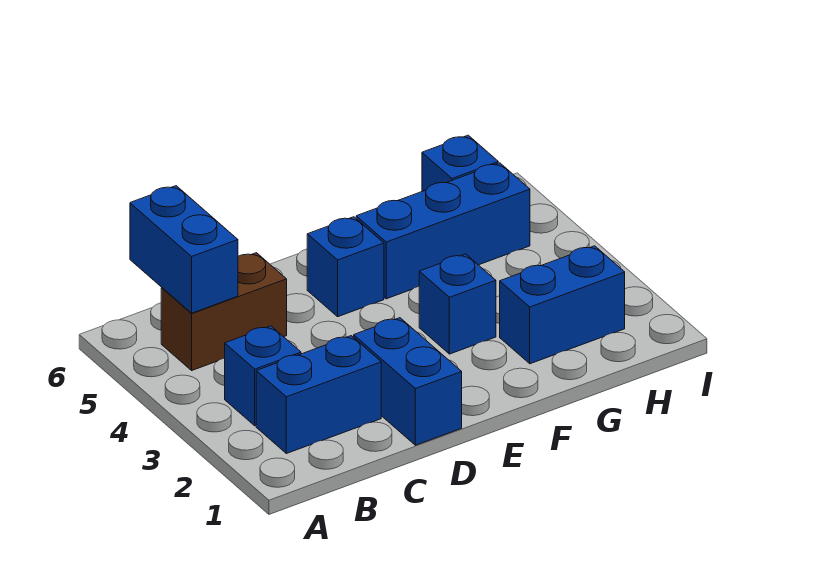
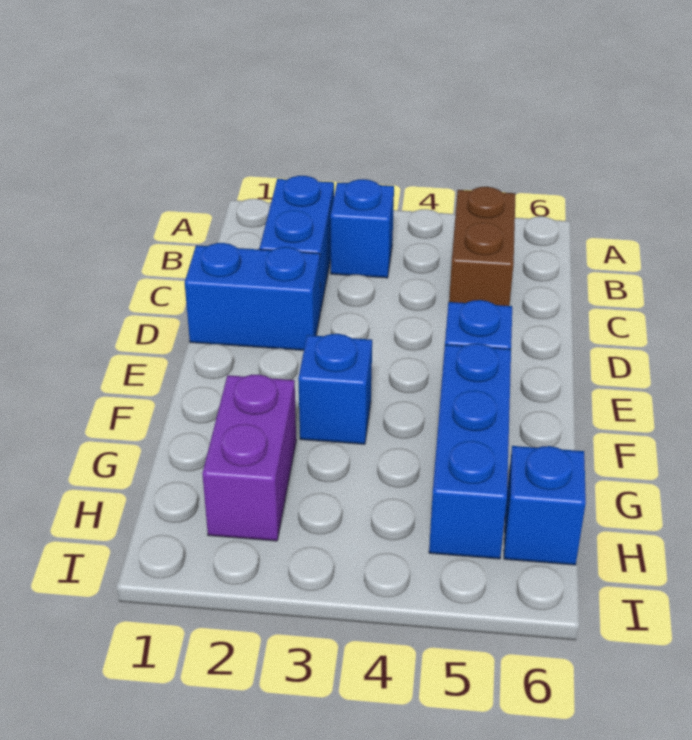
blue 1x2 brick [130,186,238,313] -> none
blue 1x2 brick [500,246,625,364] -> purple 1x2 brick [202,374,296,541]

